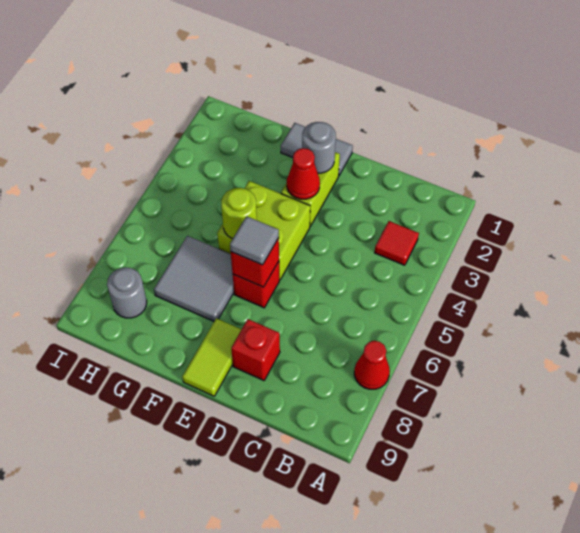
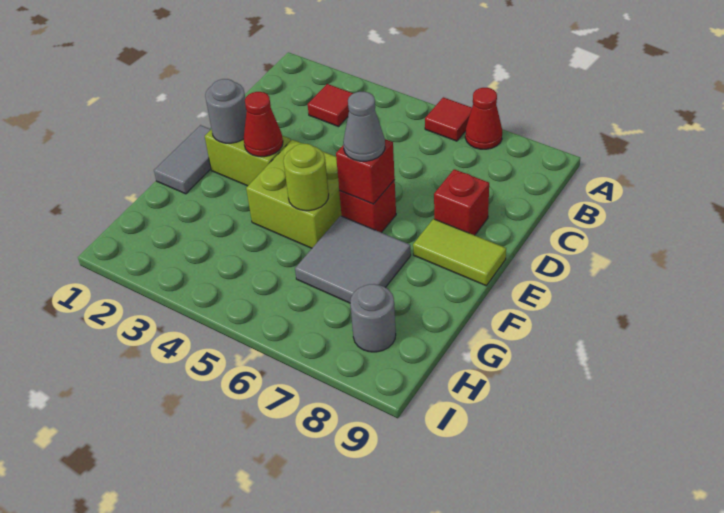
none -> red 1x1 tile [425,97,472,141]
grey 1x1 tile [230,216,279,265] -> grey 1x1 cone [343,92,385,161]

